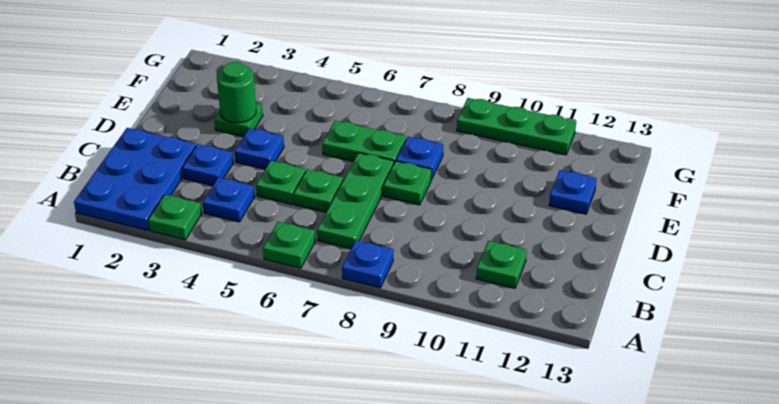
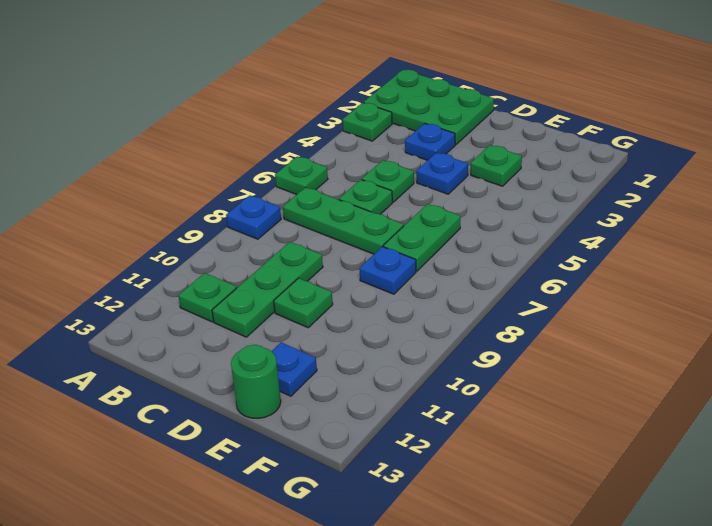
blue 2x3 plate [74,128,196,231] -> green 2x3 plate [364,70,494,145]
blue 1x1 plate [203,177,254,222] -> none
green 1x1 plate [383,161,432,205] -> green 1x1 plate moved to [274,278,333,328]
green 1x1 round brick [217,62,256,123] -> green 1x1 round brick moved to [231,345,281,419]
green 1x3 plate [457,98,576,155] -> green 1x3 plate moved to [212,242,323,337]

